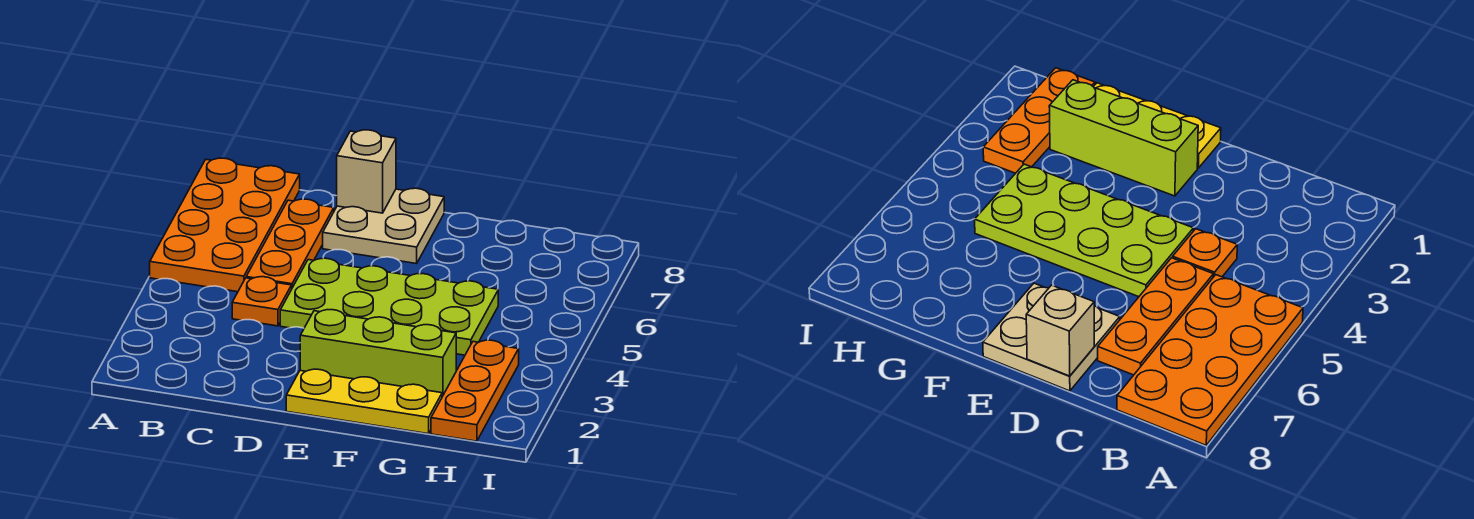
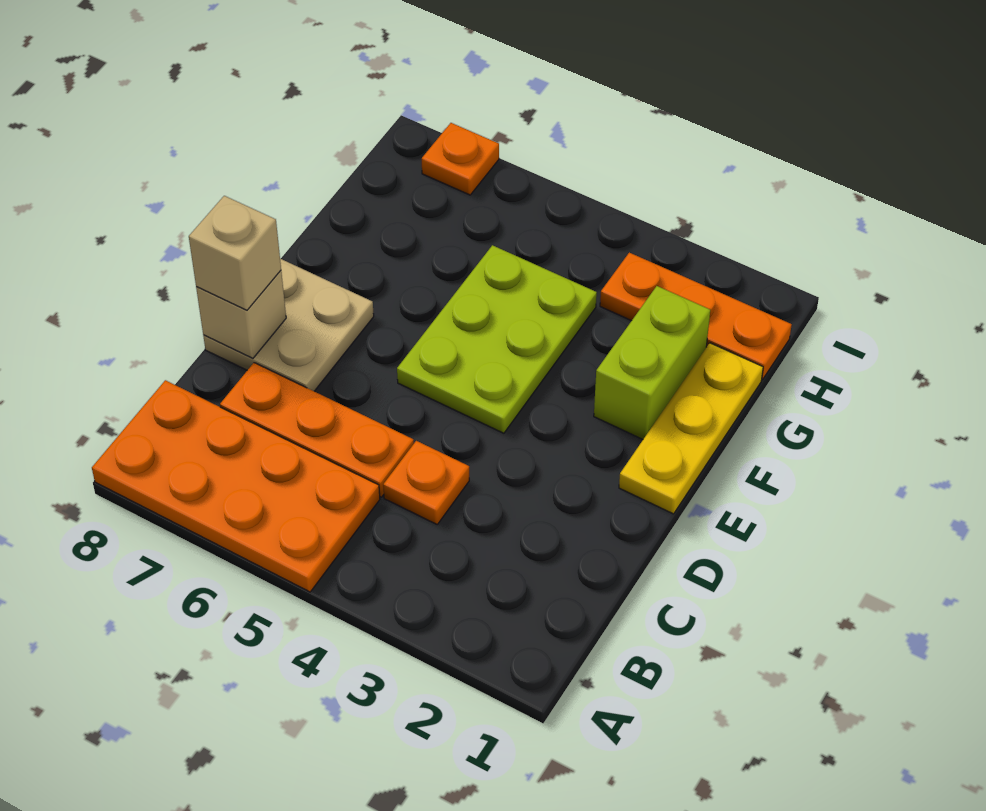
lime 2x4 plate [280,258,498,355] -> lime 2x3 plate [397,245,597,433]
none -> tan 1x1 brick [189,196,281,310]
lime 1x3 brick [300,310,456,397] -> lime 1x2 brick [594,286,710,439]
none -> orange 1x1 plate [422,123,499,195]

